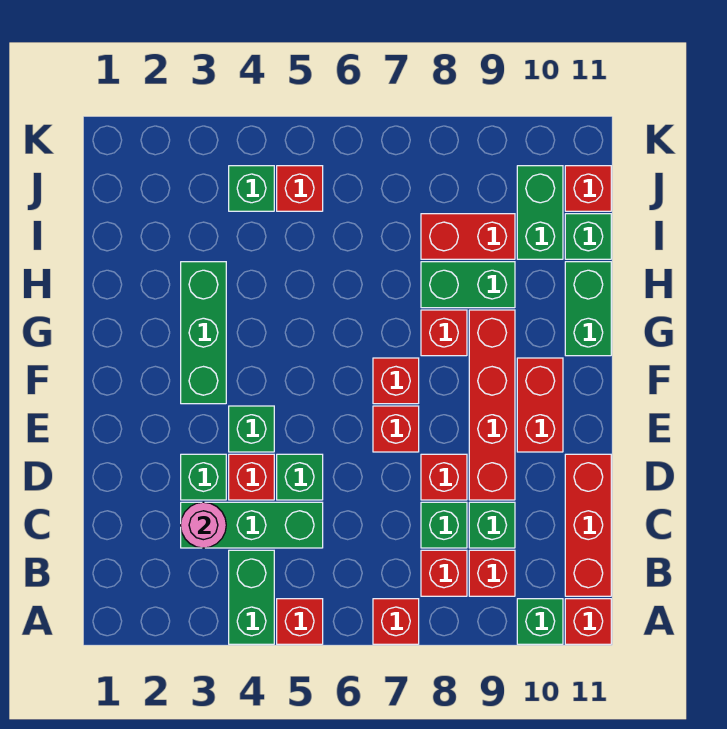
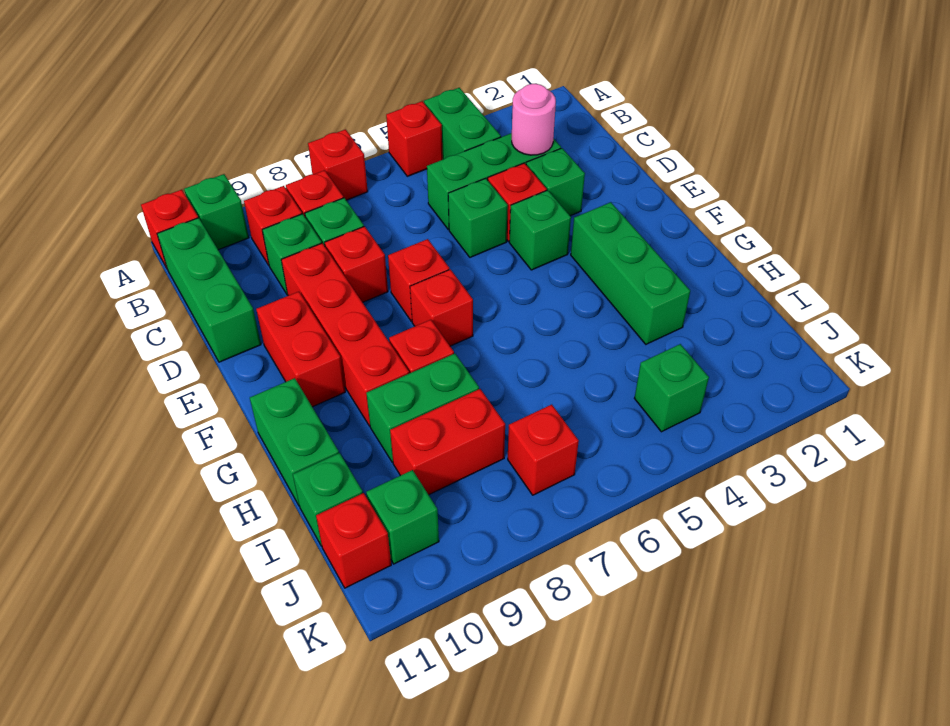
red 1x3 brick [565,454,611,596] -> green 1x3 brick [157,218,261,362]
green 1x2 brick [517,166,563,259] -> green 1x1 brick [366,470,439,564]
red 1x1 brick [277,166,323,211] -> red 1x1 brick moved to [508,405,579,495]

